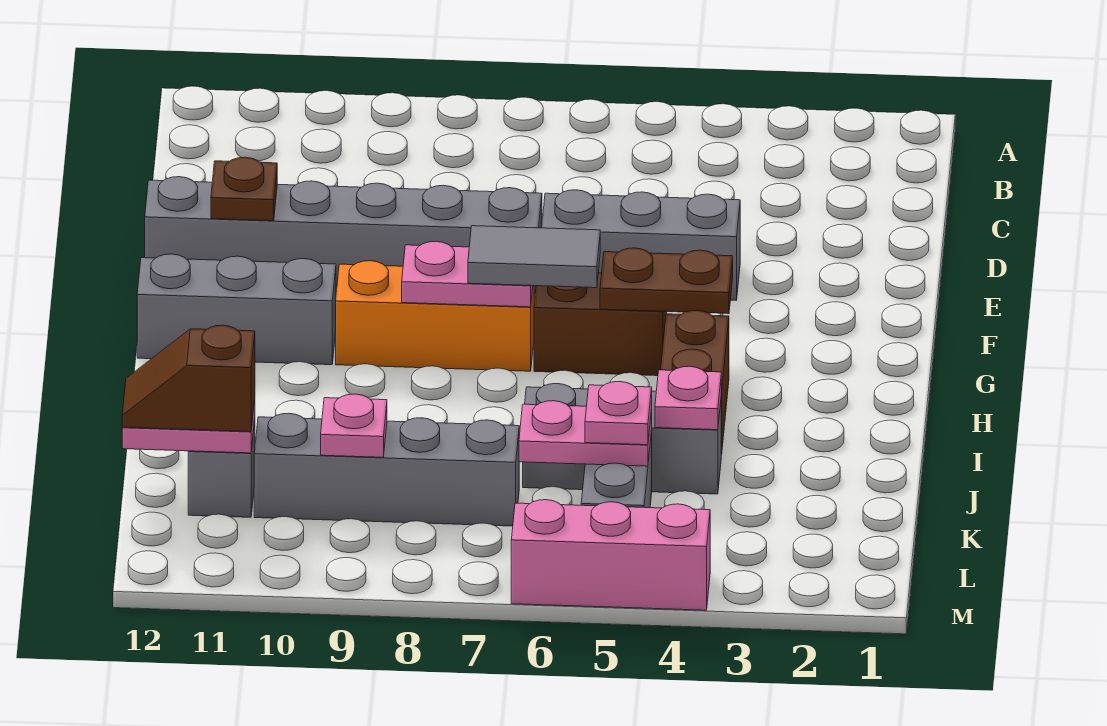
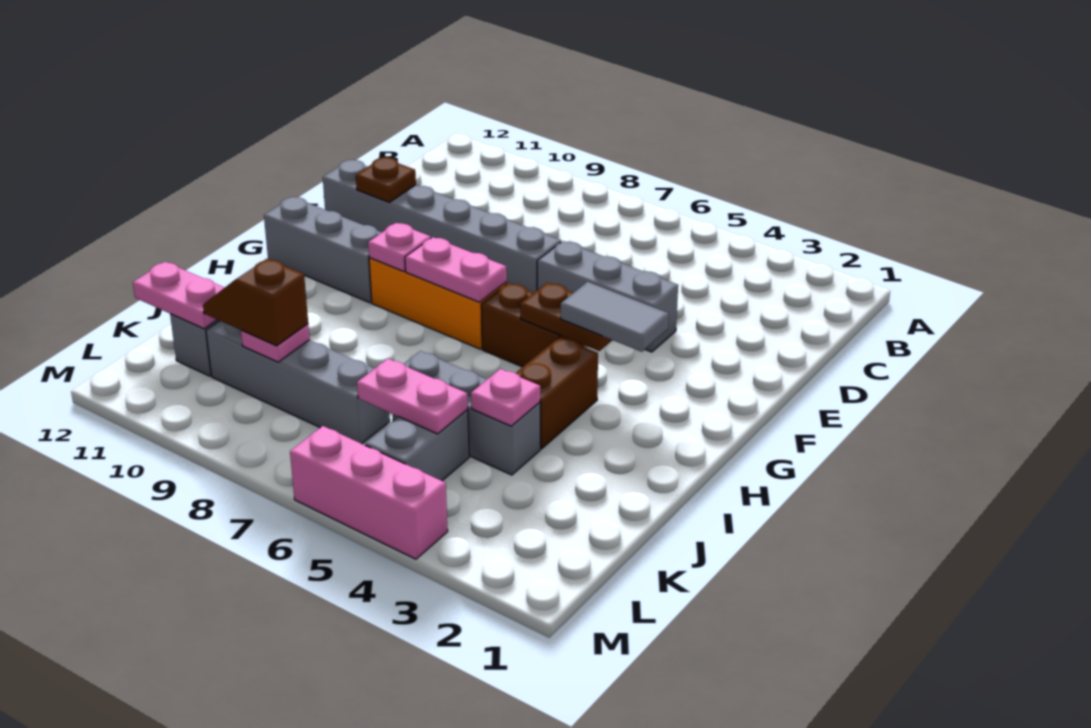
grey 1x2 tile [468,226,600,288] -> grey 1x2 tile moved to [561,282,669,352]
pink 1x1 plate [585,381,652,445] -> pink 1x1 plate moved to [368,223,431,271]
brown 1x2 slope [122,325,255,432] -> brown 1x2 slope moved to [203,259,308,346]

